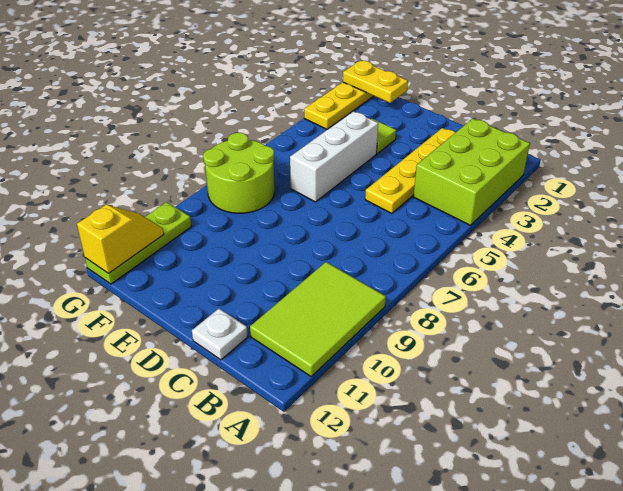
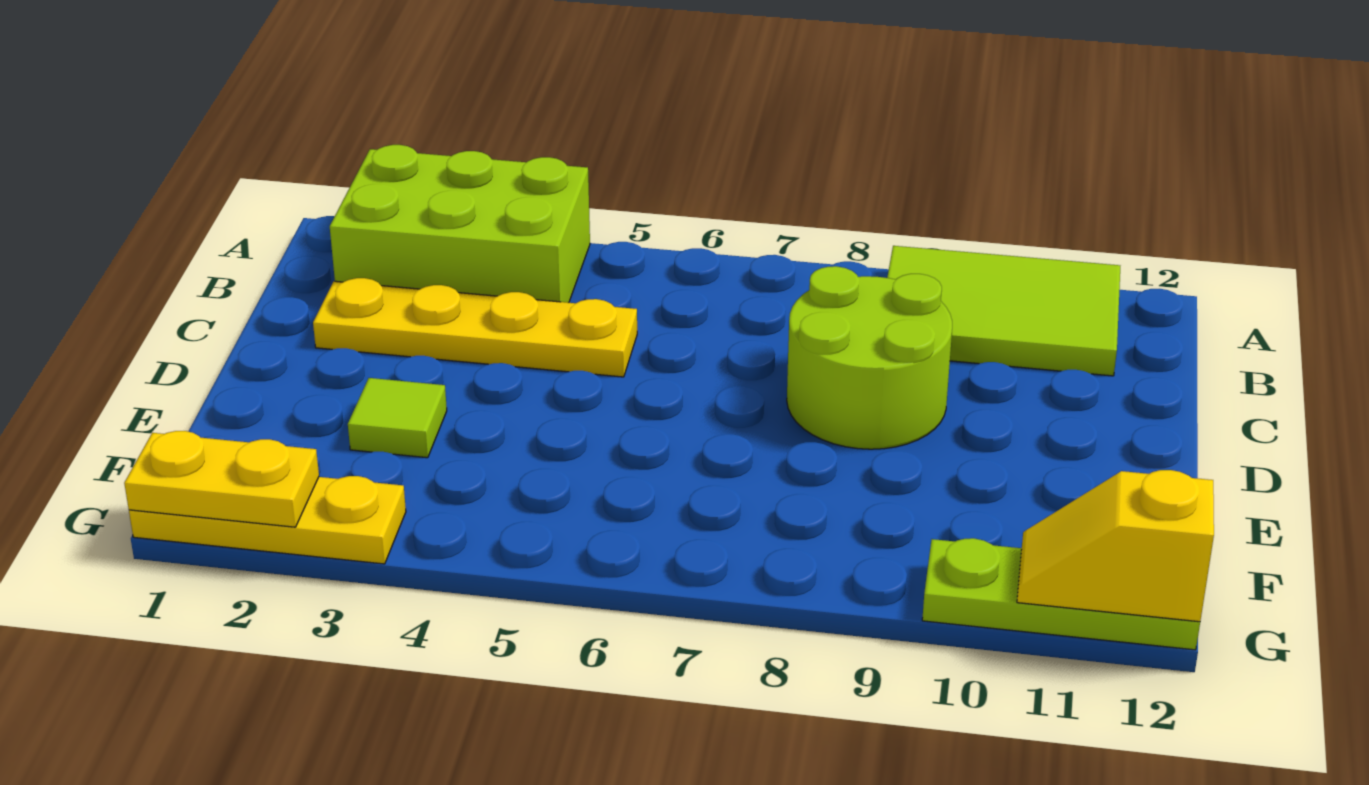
white 1x1 plate [192,309,248,360] -> none
white 1x3 brick [290,111,378,202] -> none
yellow 1x2 plate [343,60,408,103] -> yellow 1x2 plate turned to [124,431,319,527]
lime 2x2 round brick [203,133,275,213] -> lime 2x2 round brick moved to [787,266,952,449]

